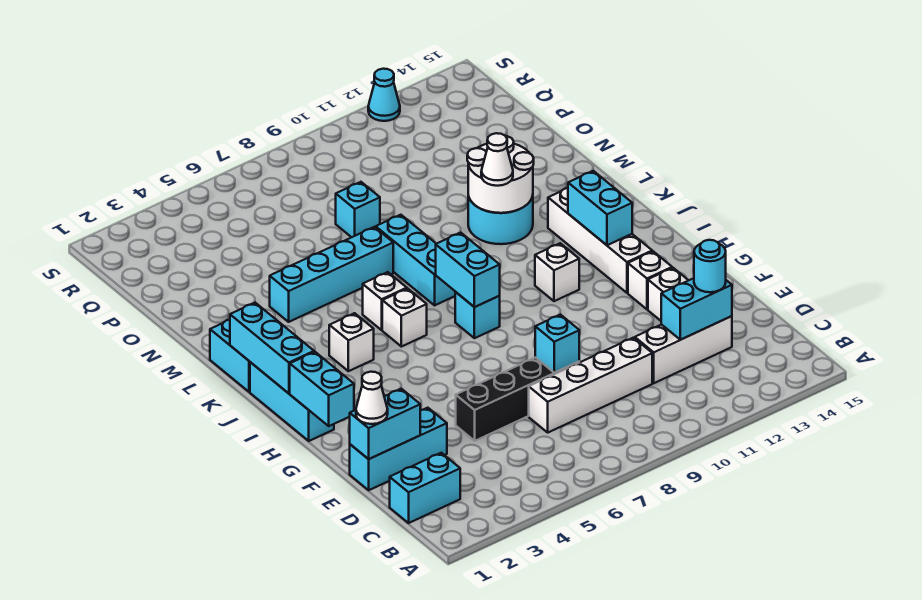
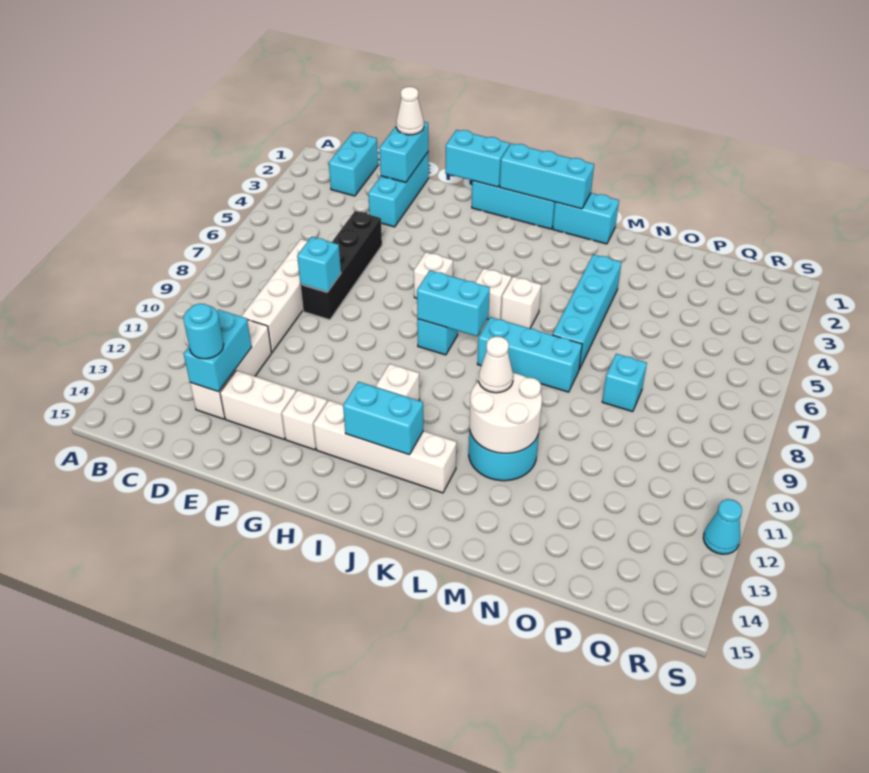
white 1x1 brick [329,313,374,371] -> white 1x1 brick moved to [414,252,453,298]

